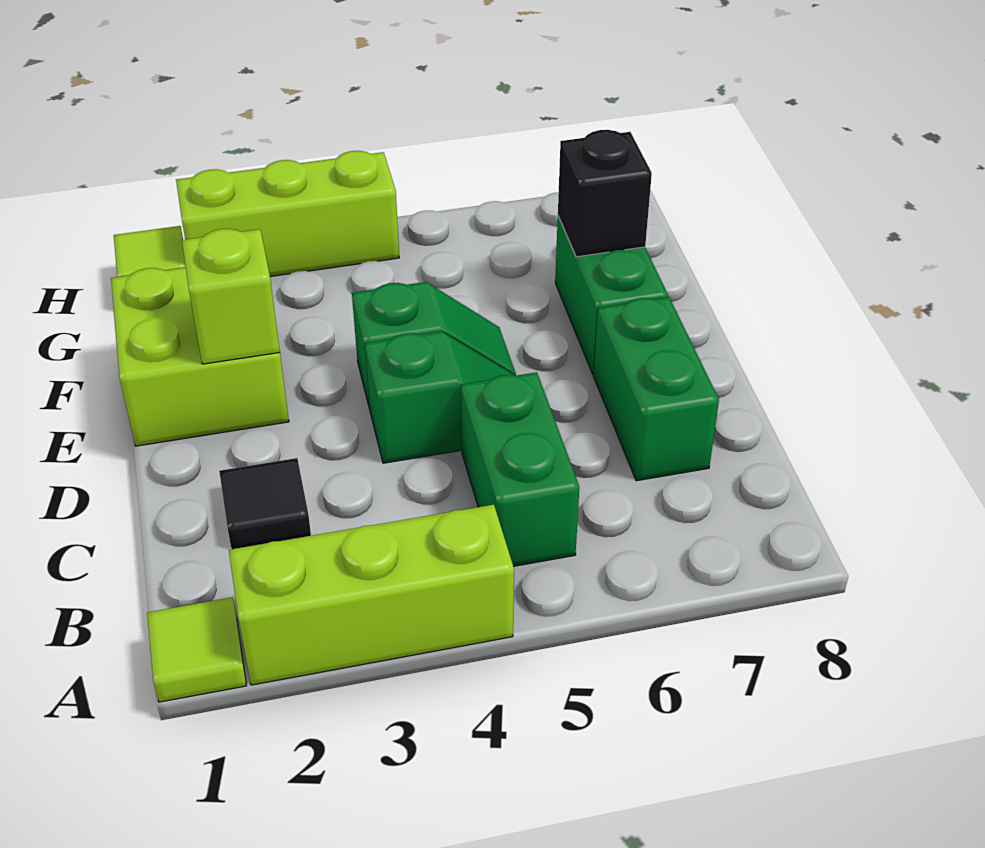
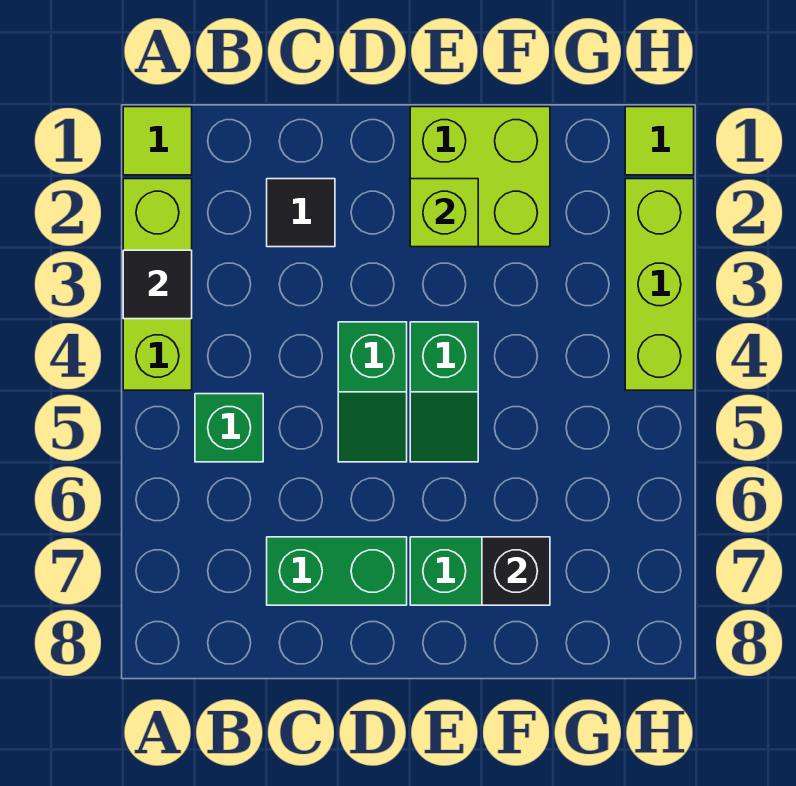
none -> black 1x1 tile [123,250,192,319]
green 1x2 brick [461,372,579,566] -> green 1x1 brick [195,394,263,462]

